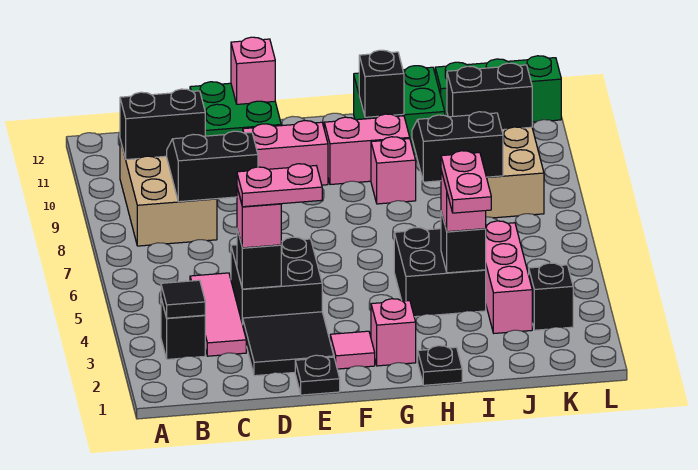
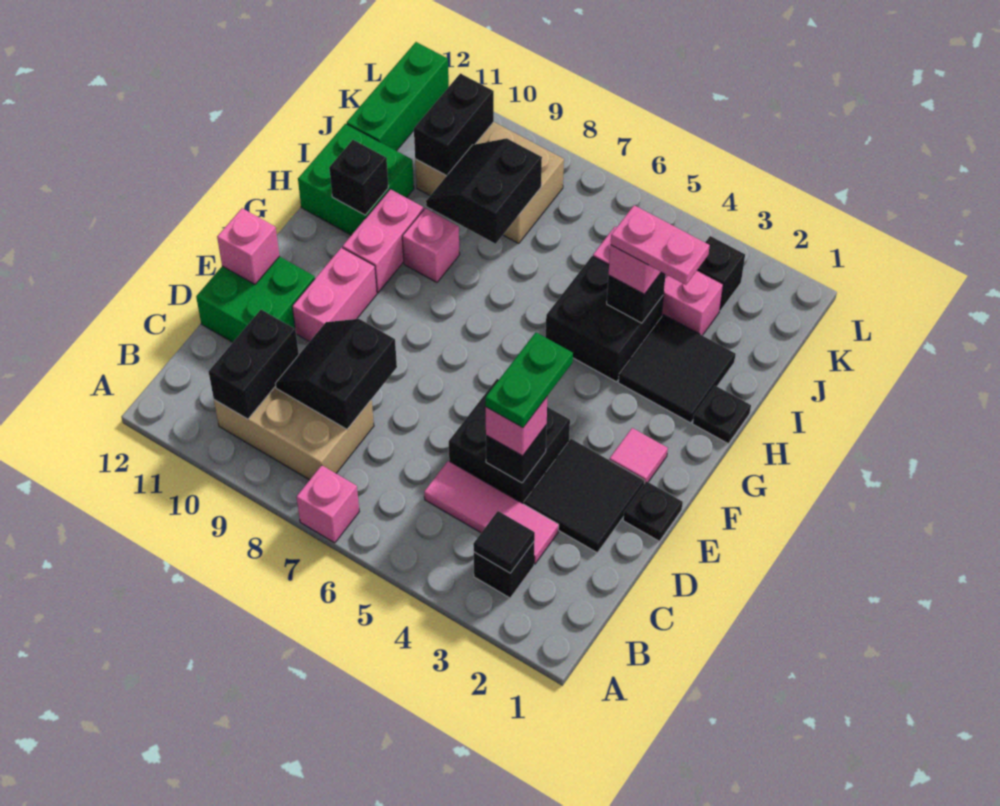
pink 1x2 plate [237,164,322,207] -> green 1x2 plate [486,332,573,428]
pink 1x1 brick [371,299,416,366] -> pink 1x1 brick moved to [296,465,359,543]
none -> black 2x2 tile [618,315,736,423]

